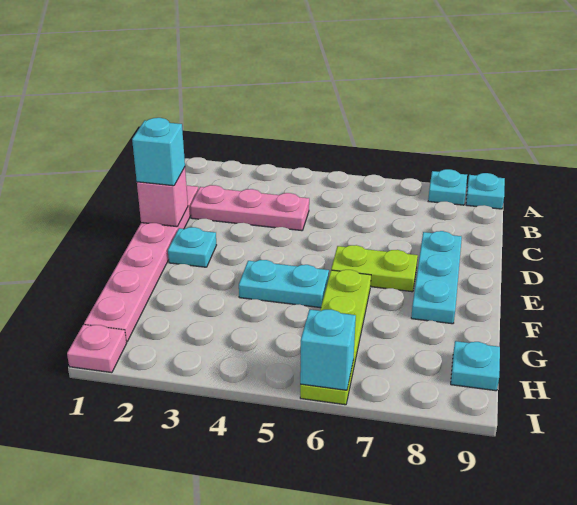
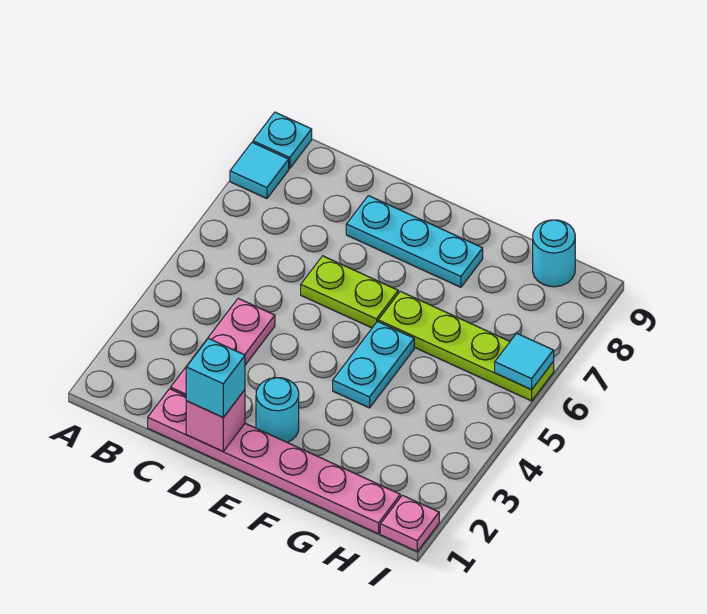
cyan 1x1 plate [428,169,467,205] -> cyan 1x1 tile [230,142,289,199]
cyan 1x1 plate [168,227,216,267] -> cyan 1x1 round brick [256,378,299,443]
lime 1x2 plate [331,245,418,292] -> lime 1x2 plate turned to [301,256,398,328]
cyan 1x1 plate [451,341,500,391] -> cyan 1x1 round brick [533,220,575,287]
cyan 1x1 brick [300,309,356,390] -> cyan 1x1 tile [495,333,554,389]

